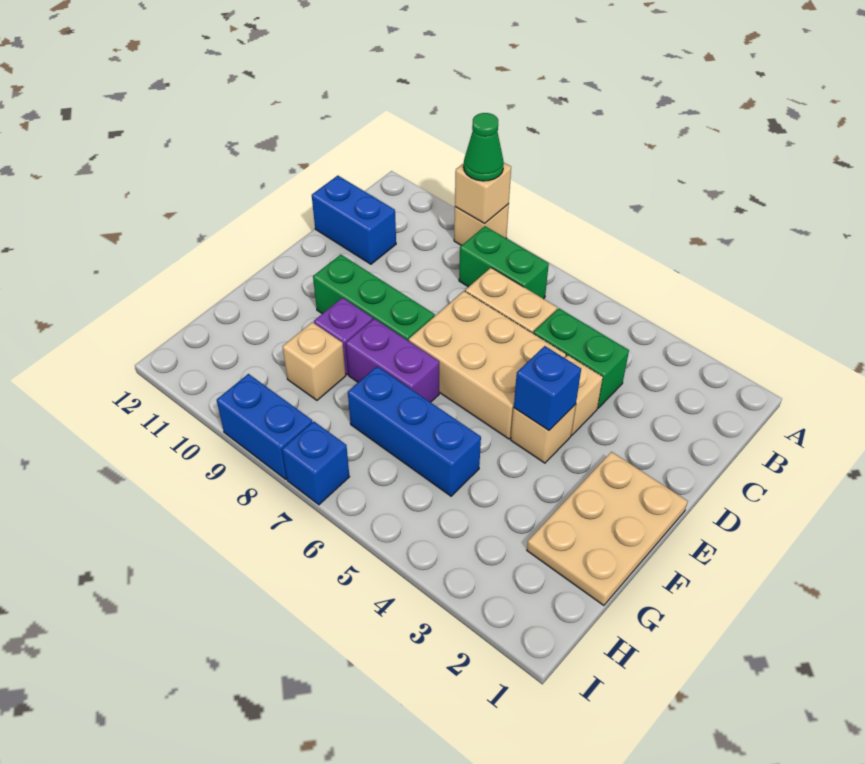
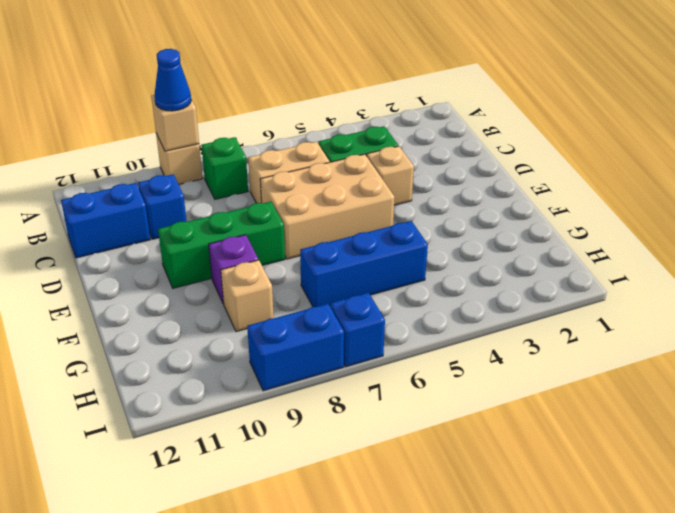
green 1x1 cone [464,113,504,181] -> blue 1x1 cone [154,49,191,111]
green 1x2 brick [459,226,549,299] -> green 1x1 brick [202,137,248,199]
tan 2x3 plate [527,452,688,605] -> none
tan 1x1 brick [511,404,576,463] -> none
blue 1x1 brick [514,346,581,430] -> blue 1x1 brick moved to [138,174,187,239]
purple 1x2 brick [346,319,439,402] -> none

